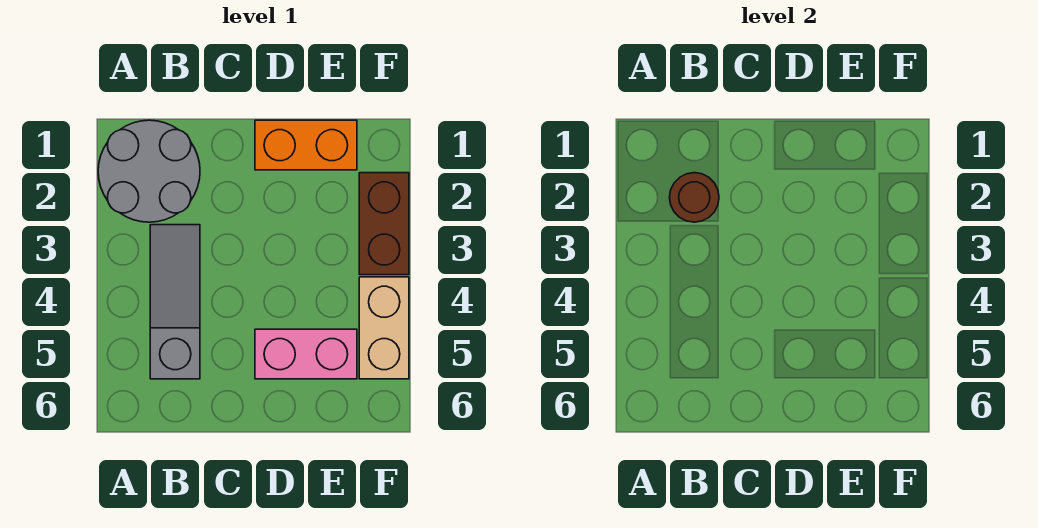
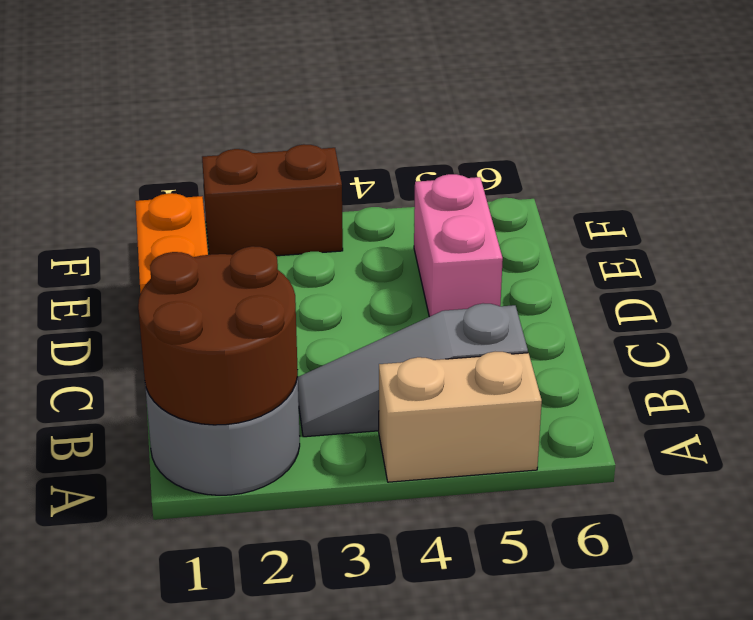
brown 1x1 round brick [669,173,719,222] -> brown 2x2 round brick [138,246,298,425]
tan 1x2 brick [359,277,409,379] -> tan 1x2 brick moved to [379,352,542,482]

